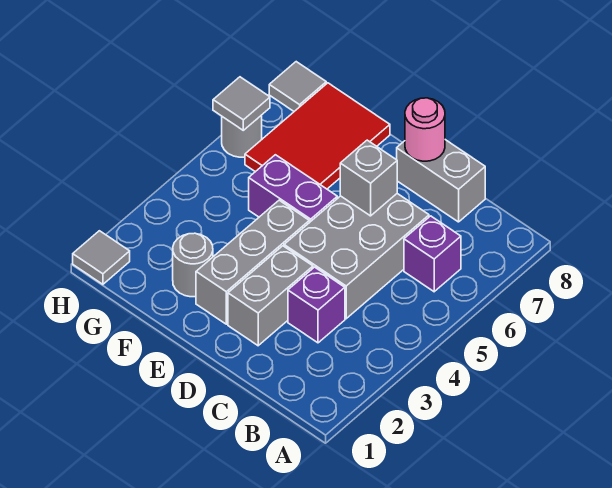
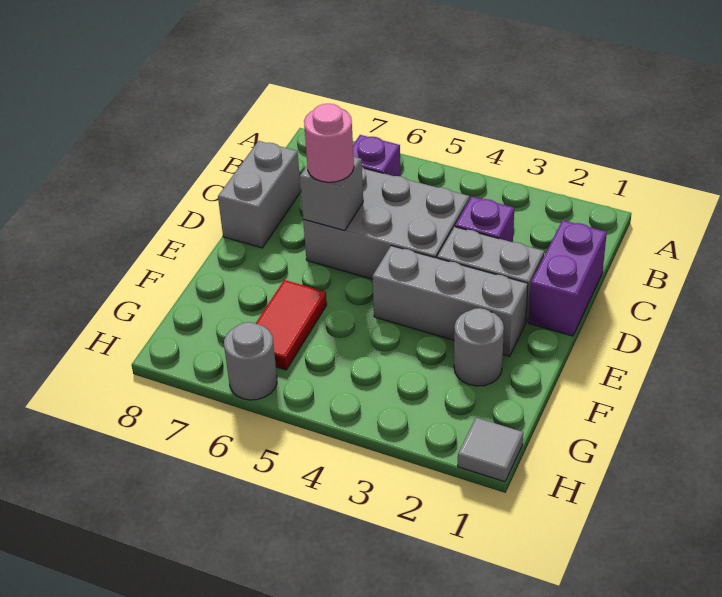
pink 1x1 round brick [405,98,445,161] -> pink 1x1 round brick moved to [304,104,354,182]
purple 1x2 brick [249,155,337,223] -> purple 1x2 brick moved to [529,220,607,336]
red 2x3 tile [245,83,390,189] -> red 1x2 tile [256,280,327,370]
grey 1x1 tile [213,77,270,130] -> none
grey 1x1 tile [269,62,326,111] -> none

